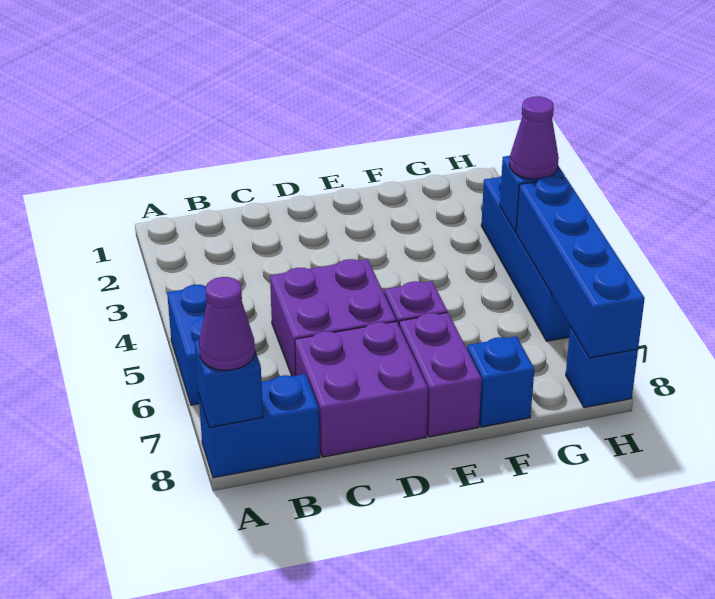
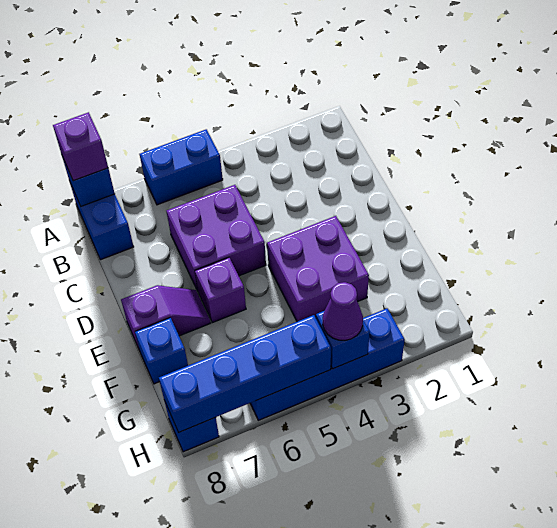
purple 1x1 cone [199,277,255,371] -> purple 1x1 brick [53,112,108,181]
purple 2x2 brick [295,321,428,457] -> purple 2x2 brick moved to [267,216,369,322]
purple 1x2 brick [399,313,482,437] -> purple 1x2 slope [121,285,210,348]

